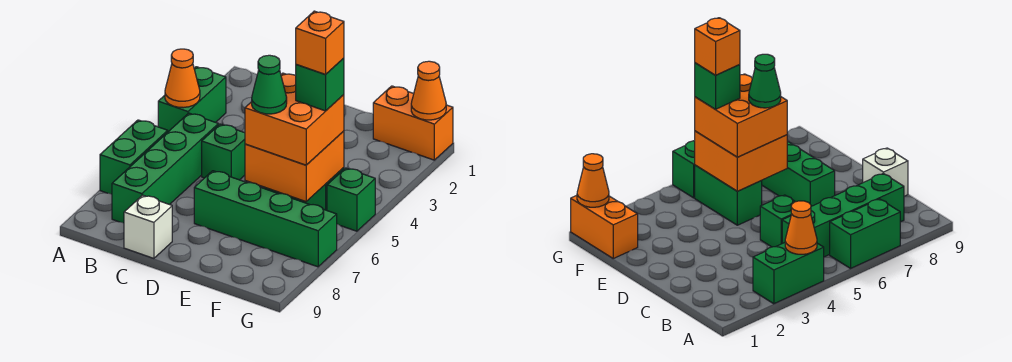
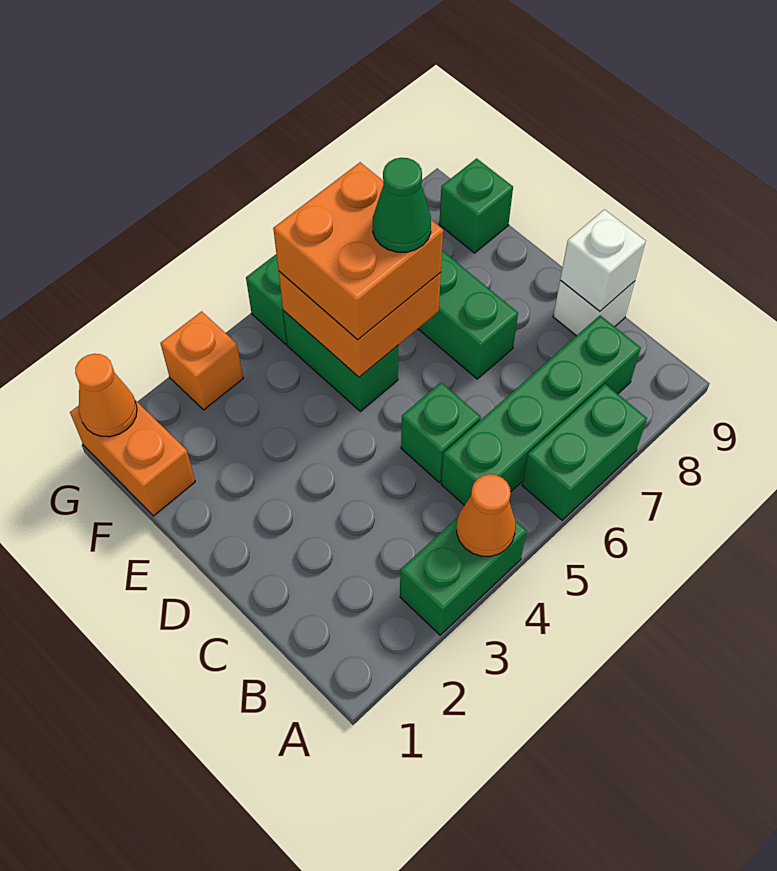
none -> white 1x1 brick [560,209,646,311]
green 1x1 brick [296,58,344,111] -> green 1x1 brick moved to [439,158,513,253]
orange 1x1 brick [296,11,344,75] -> orange 1x1 brick moved to [160,311,243,410]

